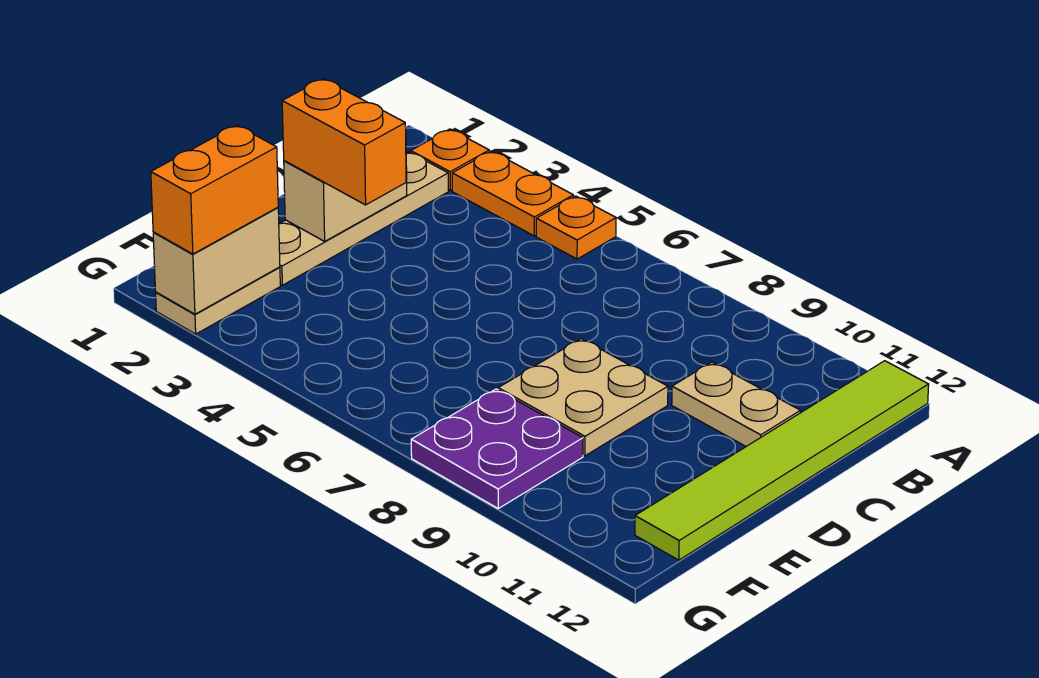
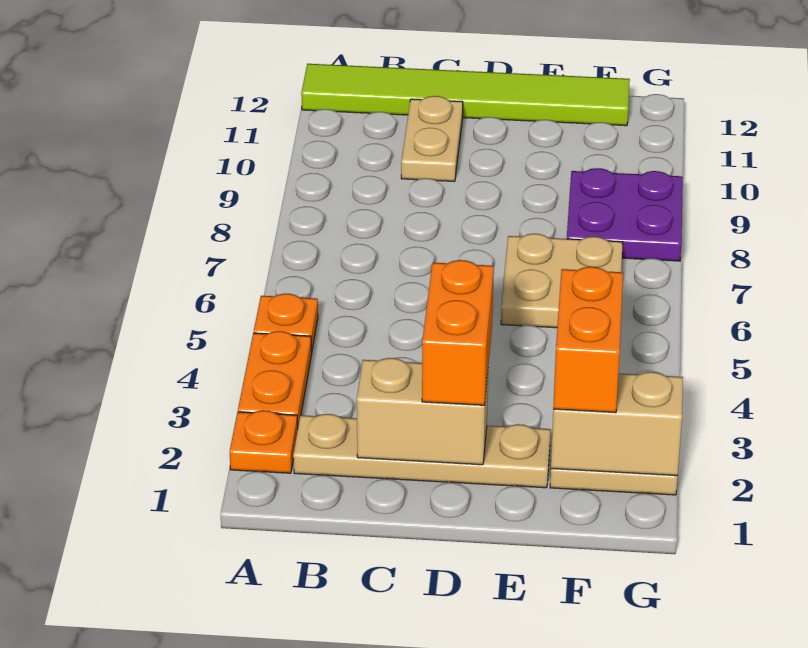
tan 2x2 plate [498,339,668,456] -> tan 2x2 plate moved to [501,234,623,328]
orange 1x2 brick [151,125,278,254] -> orange 1x2 brick turned to [553,267,623,413]

